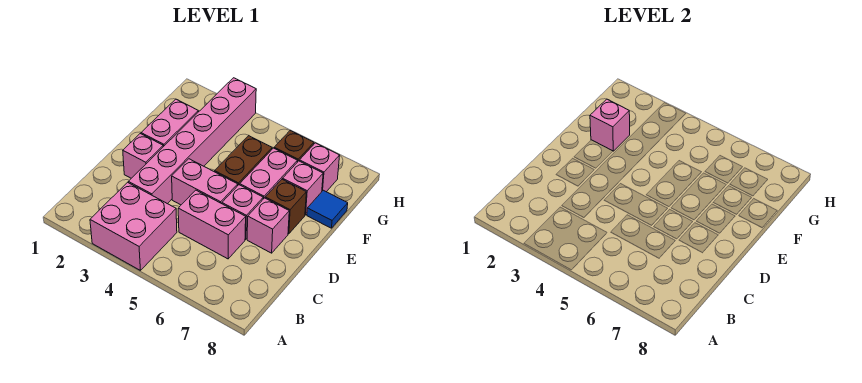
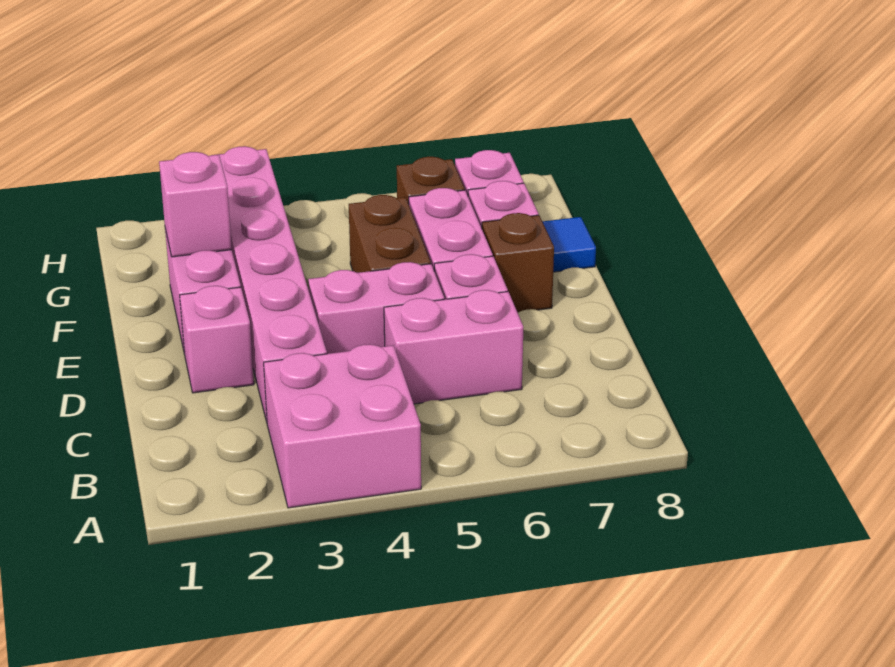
pink 1x1 brick [247,198,289,253] -> none

